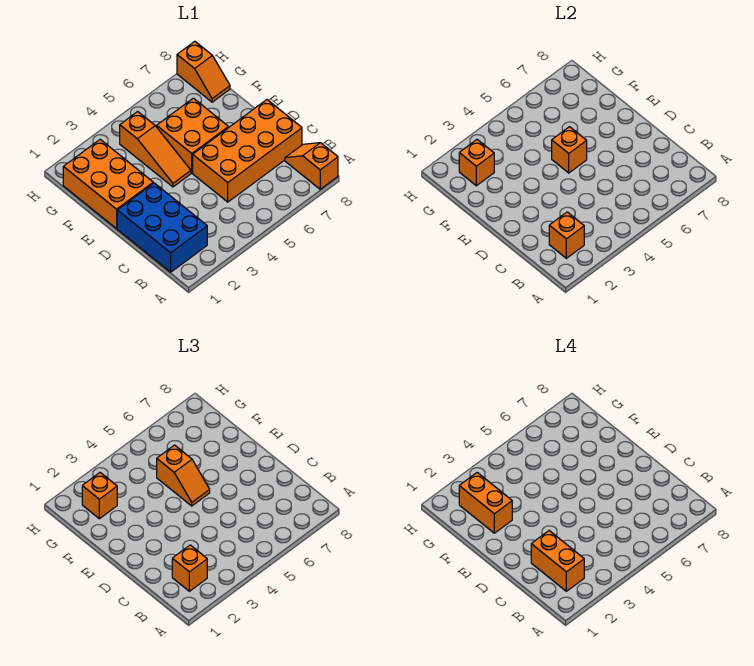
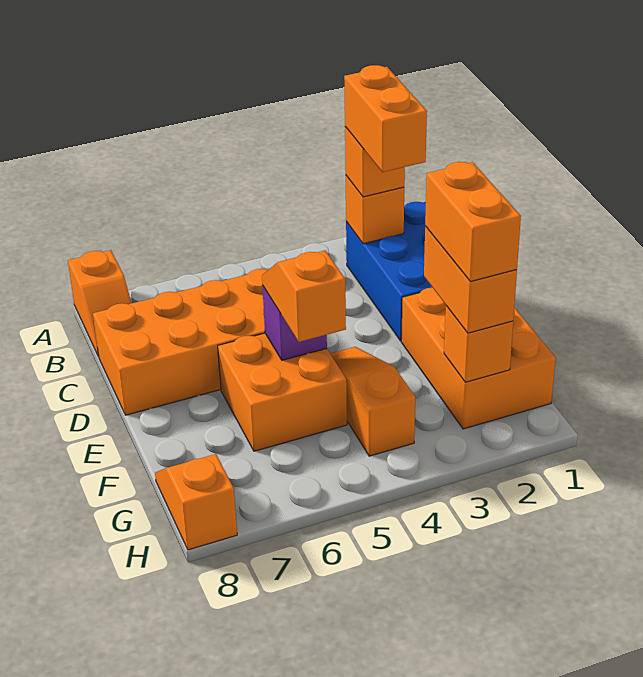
orange 1x1 brick [552,127,587,173] -> purple 1x1 brick [262,285,327,360]
orange 1x1 brick [82,473,117,519] -> orange 1x2 brick [424,226,517,333]

